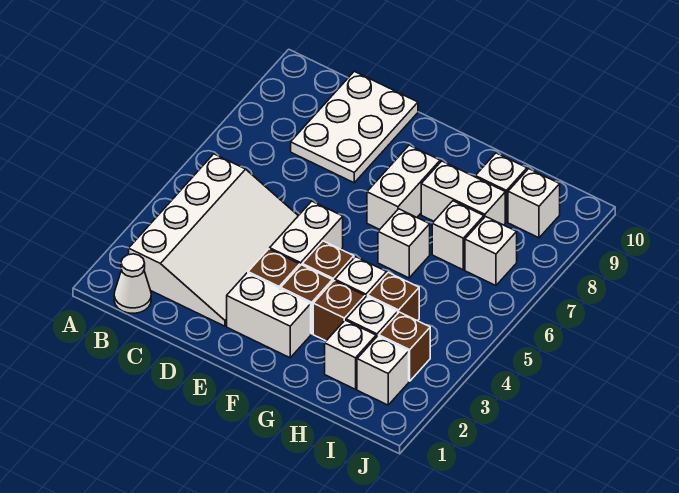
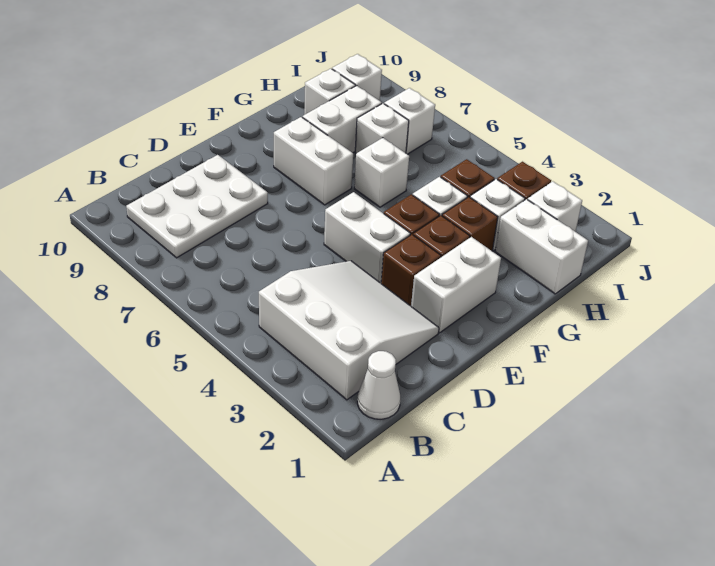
white 3x4 slope [129,154,298,326] -> white 3x3 slope [259,261,439,400]
white 2x3 plate [291,71,418,183] -> white 2x3 plate turned to [126,155,268,258]
white 1x1 brick [325,320,376,389] -> white 1x2 brick [495,199,588,294]

